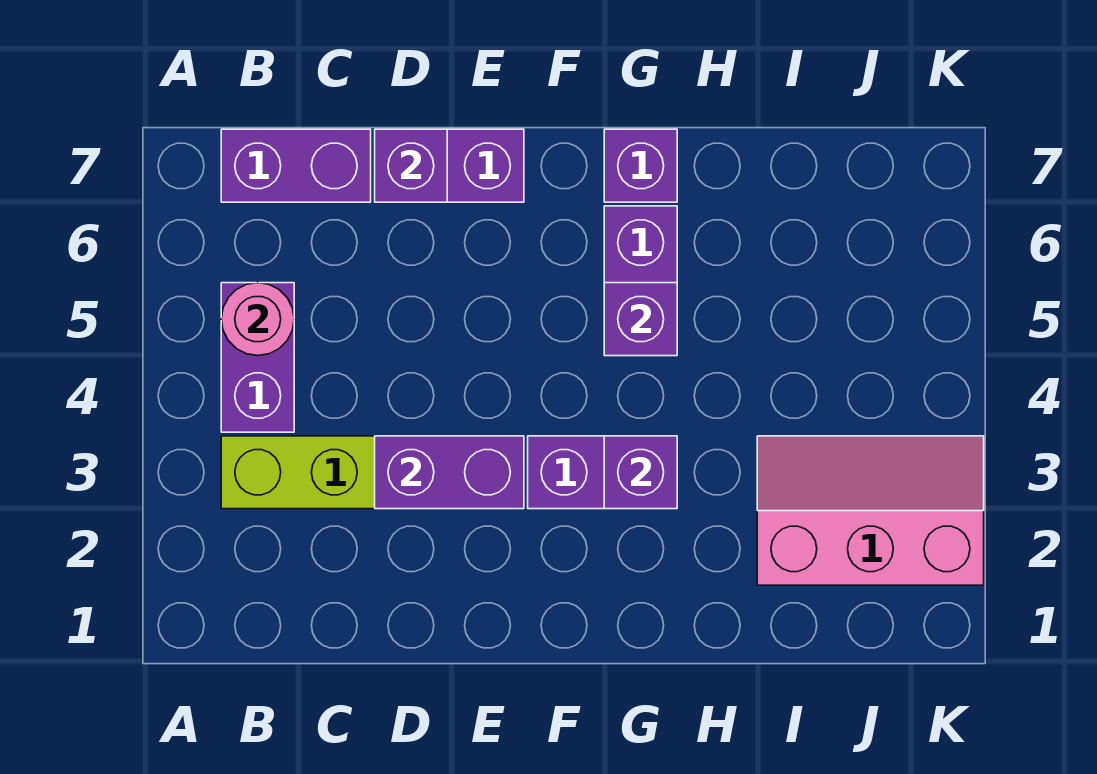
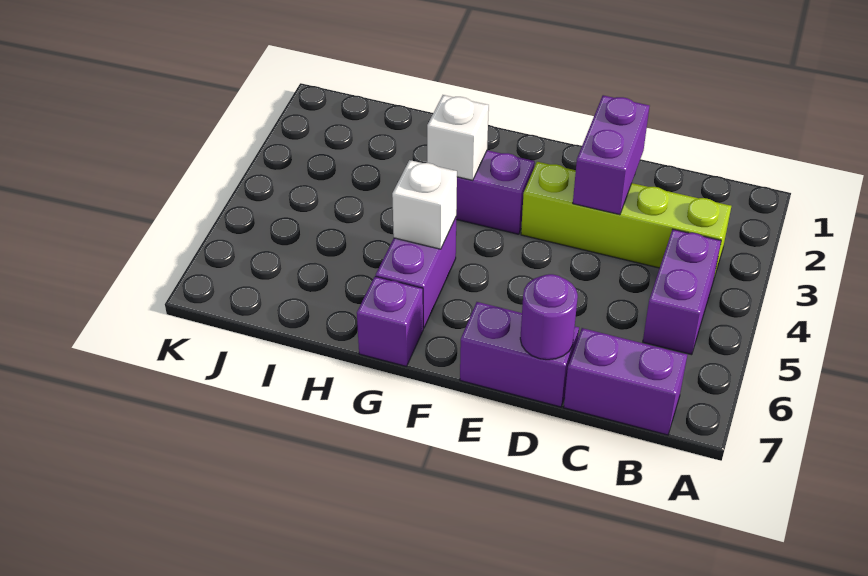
pink 1x1 round brick [221,283,294,356] -> none
purple 1x2 brick [375,436,524,509] -> purple 1x2 brick turned to [573,95,649,215]
purple 1x1 brick [375,129,447,202] -> purple 1x1 round brick [520,274,578,360]
purple 1x1 brick [604,436,677,509] -> white 1x1 brick [427,95,489,180]
purple 1x1 brick [604,283,677,356] -> white 1x1 brick [392,160,457,249]
pink 2x3 slope [757,436,984,585] -> none

